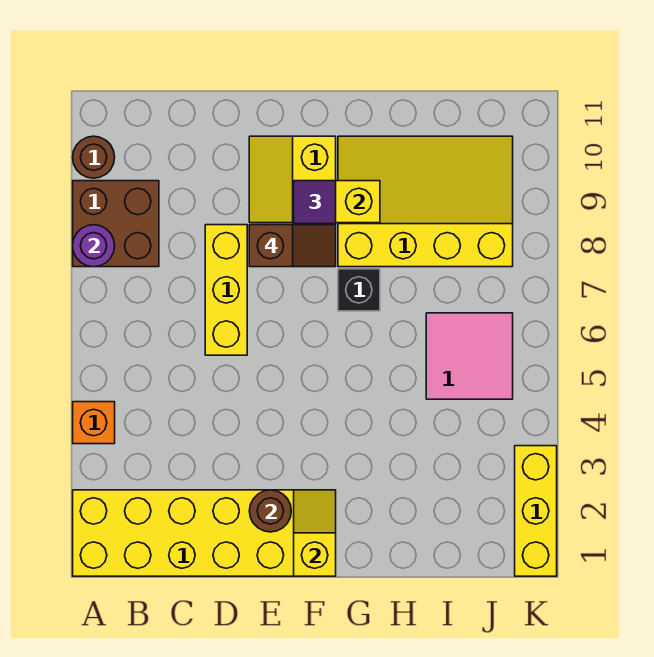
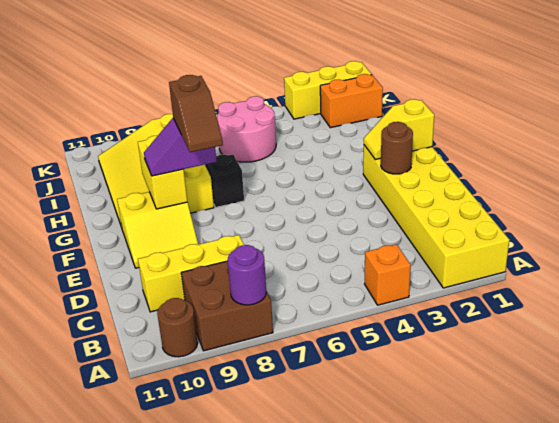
yellow 1x3 brick [205,225,247,355] -> yellow 1x3 brick moved to [138,235,244,312]
brown 1x2 slope [249,225,336,267] -> brown 1x2 slope turned to [169,75,223,152]
pink 2x2 tile [426,313,513,399] -> pink 2x2 round brick [217,96,276,162]
none -> orange 1x2 brick [320,74,383,128]

